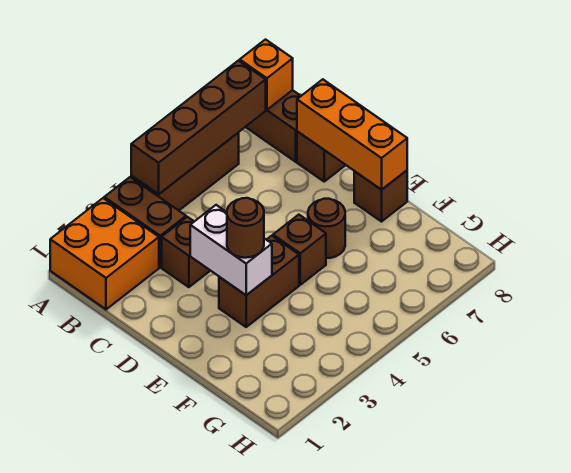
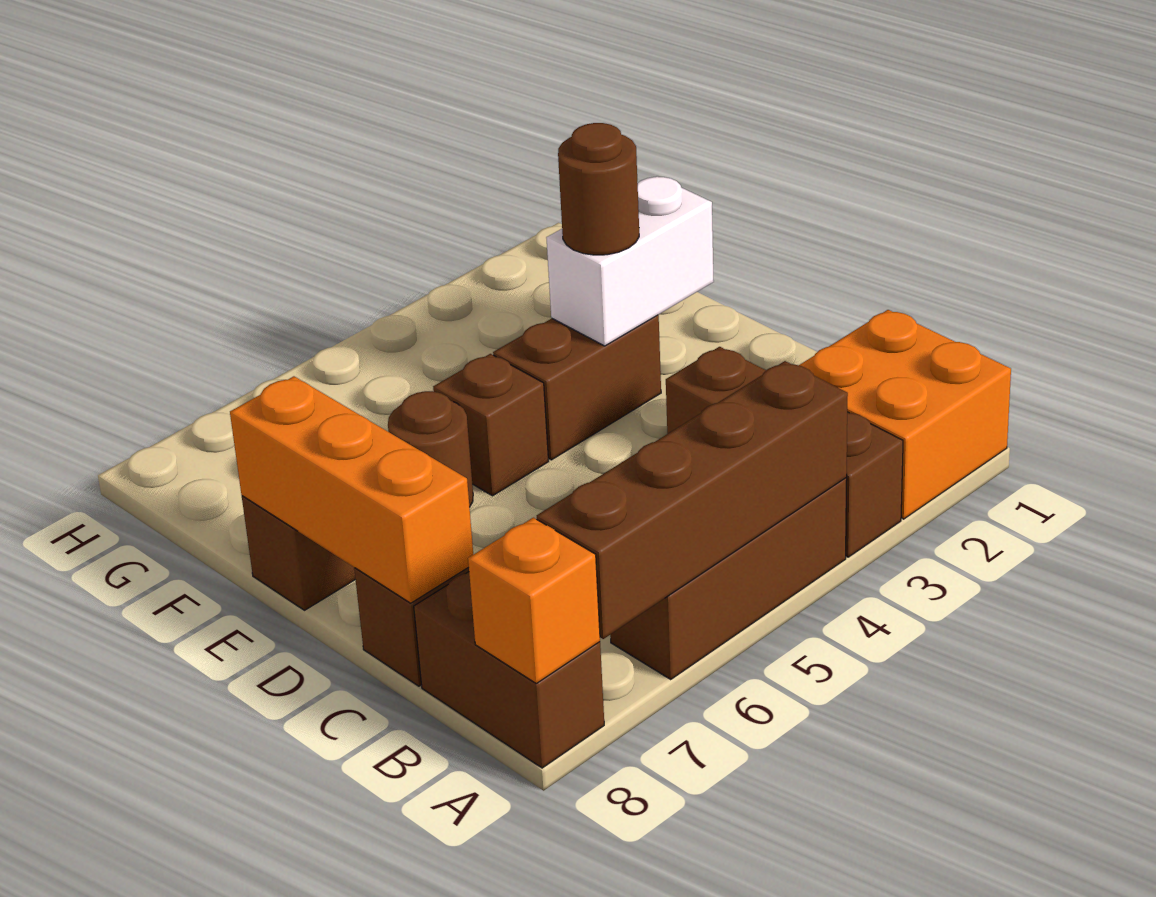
white 1x2 brick [190,205,272,295] -> white 1x2 brick turned to [546,176,714,346]

